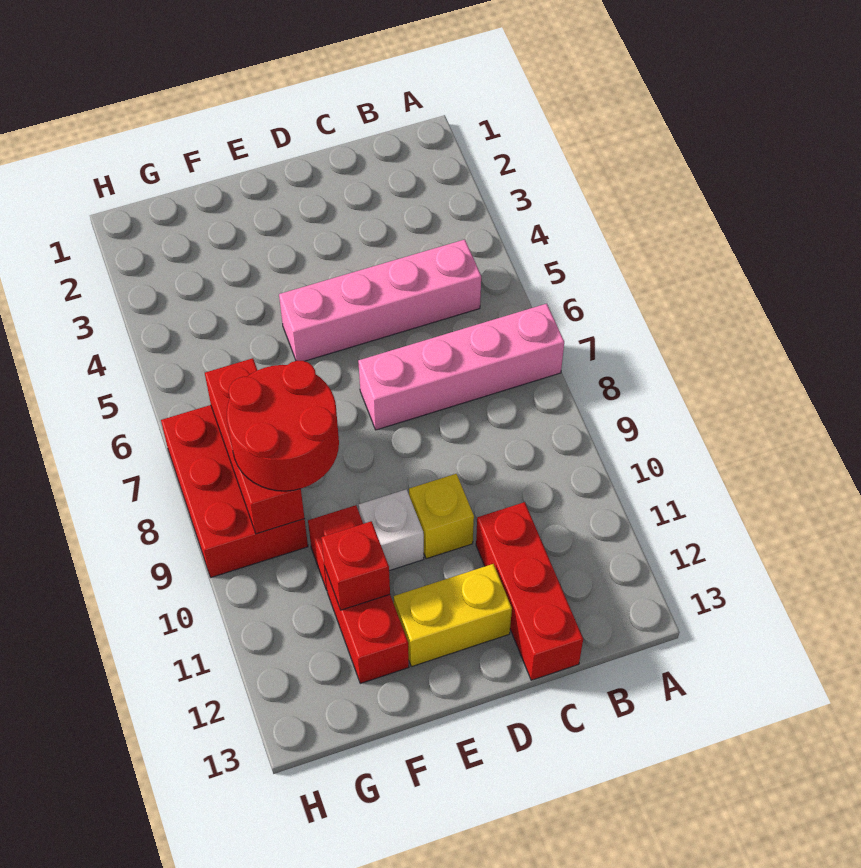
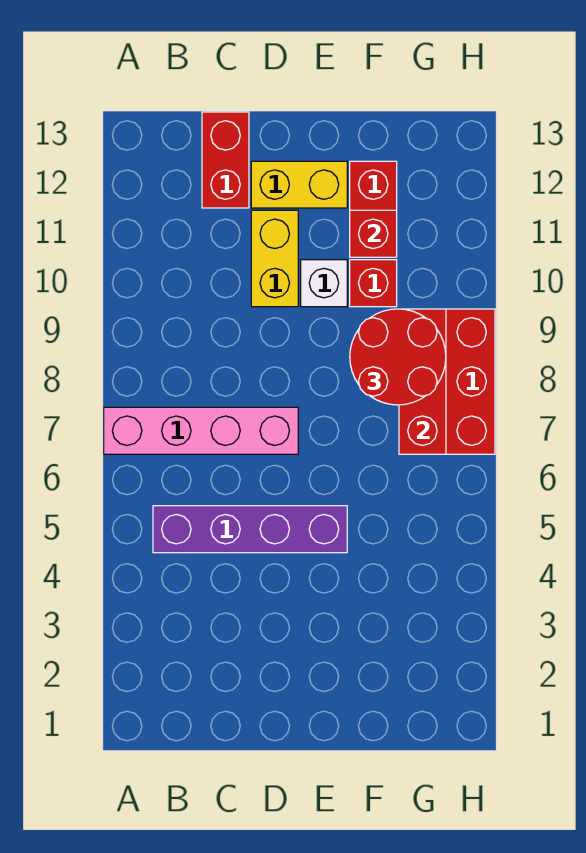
pink 1x4 brick [279,240,481,361] -> purple 1x4 brick [153,506,347,553]
red 1x3 brick [476,502,583,680] -> red 1x2 brick [202,112,249,208]
yellow 1x1 brick [409,474,474,559] -> yellow 1x2 brick [251,210,298,307]

